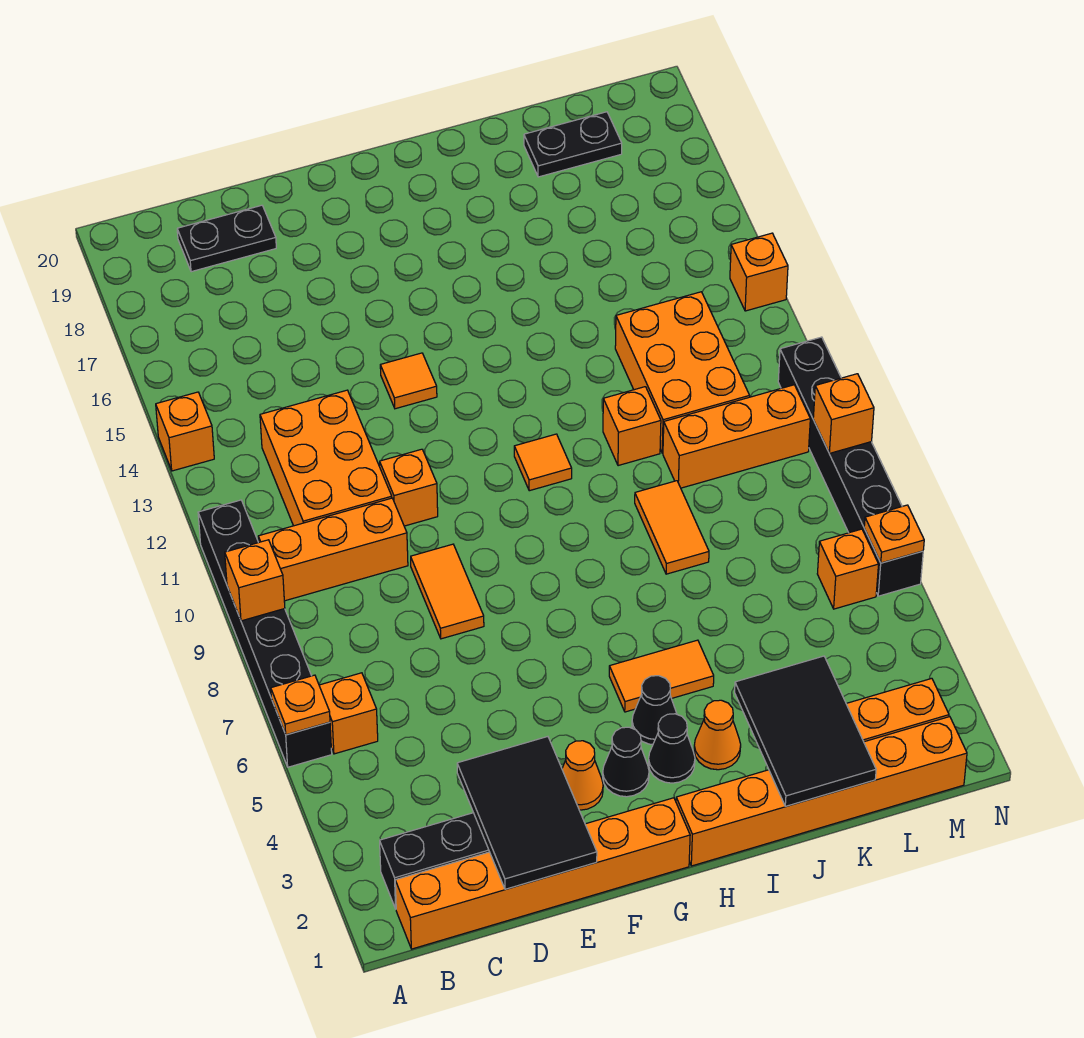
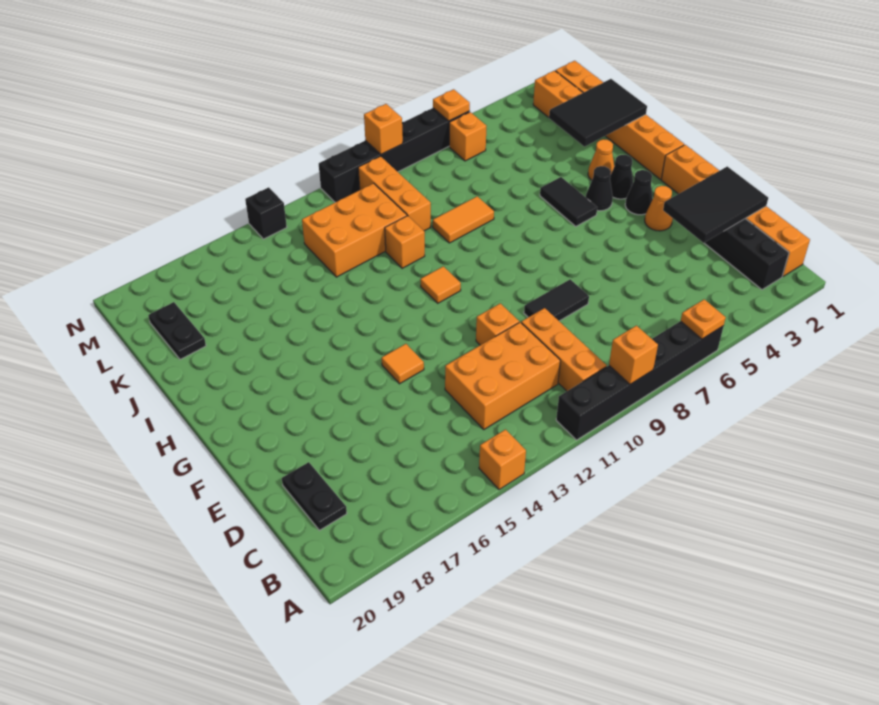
orange 1x1 brick [319,673,378,754] -> none
orange 1x2 tile [411,544,484,639] -> black 1x2 tile [524,279,589,321]
orange 1x2 tile [609,640,714,712] -> black 1x2 tile [540,177,597,226]
orange 1x1 brick [730,233,788,311] -> black 1x1 brick [245,187,287,239]

